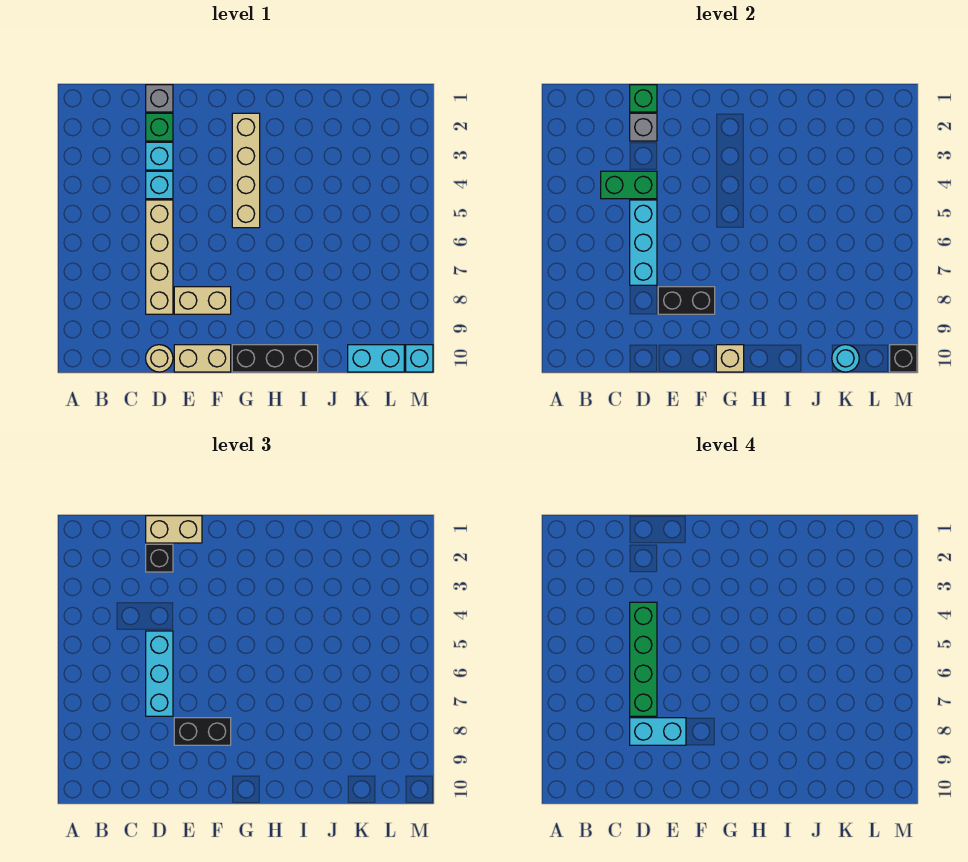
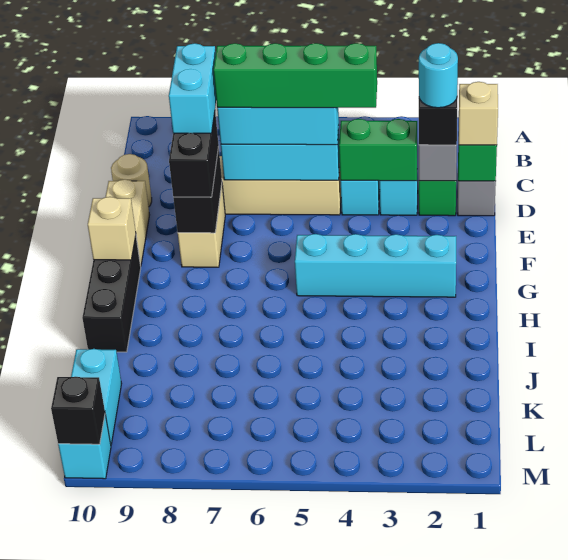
green 1x2 brick [601,171,657,199] -> green 1x2 brick turned to [339,119,417,181]
tan 1x2 brick [146,516,202,543] -> tan 1x1 brick [459,82,498,145]
tan 1x4 brick [232,113,260,228] -> cyan 1x4 brick [295,234,456,297]
cyan 1x1 round brick [832,345,859,372] -> cyan 1x1 round brick moved to [419,43,458,108]

